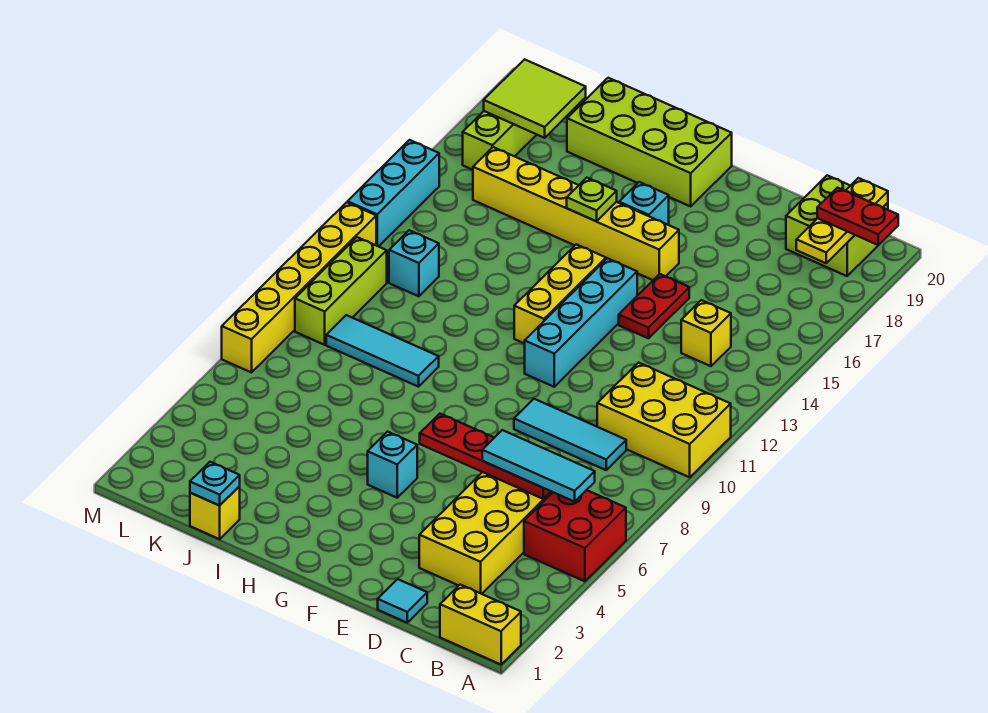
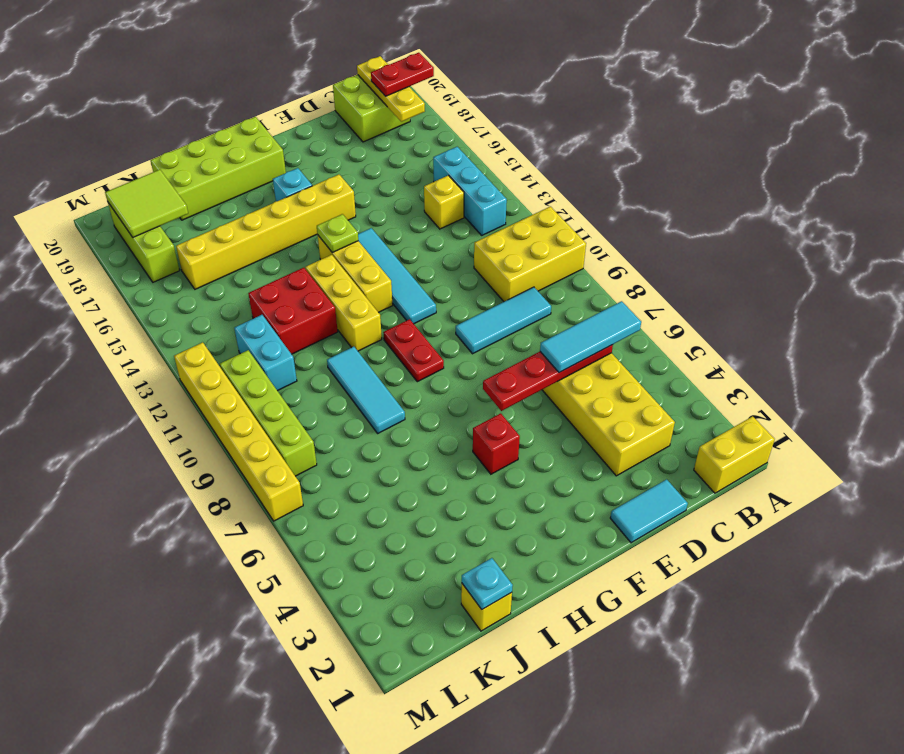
red 2x2 brick [524,490,626,581] -> red 2x2 brick moved to [248,268,338,354]
cyan 1x1 tile [378,579,427,623] -> cyan 1x2 tile [610,479,688,543]
red 1x2 plate [619,274,689,338] -> red 1x2 plate moved to [383,319,444,382]
cyan 1x4 brick [525,258,637,387] -> cyan 1x4 tile [358,228,436,324]
cyan 1x1 brick [368,432,417,498] -> red 1x1 brick [473,413,520,474]
none -> yellow 1x3 brick [305,255,382,351]
lime 1x1 plate [567,178,617,221] -> lime 1x1 plate moved to [317,214,358,253]
cyan 1x3 tile [326,315,439,387] -> cyan 1x3 tile turned to [327,347,405,433]
cyan 1x1 brick [389,230,439,296] -> cyan 1x2 brick [234,315,297,391]
lime 1x3 brick [295,237,387,345] -> lime 1x4 brick [220,350,317,476]
cyan 1x3 brick [348,140,439,247] -> cyan 1x3 brick moved to [433,147,507,235]

